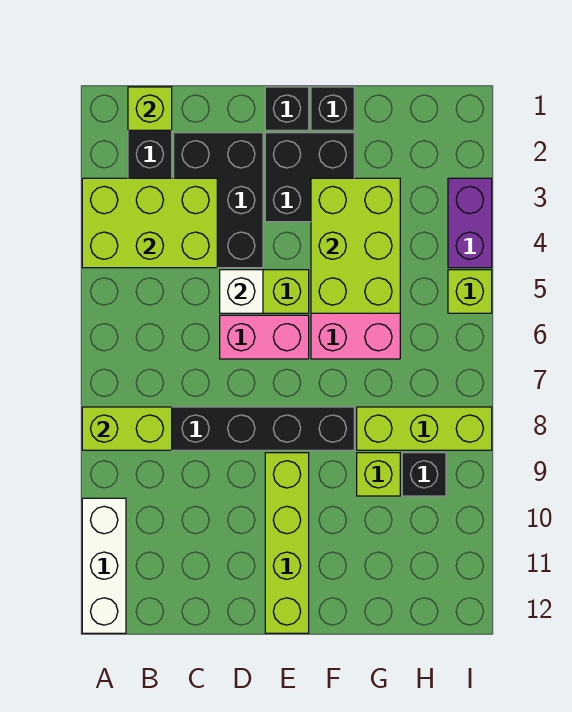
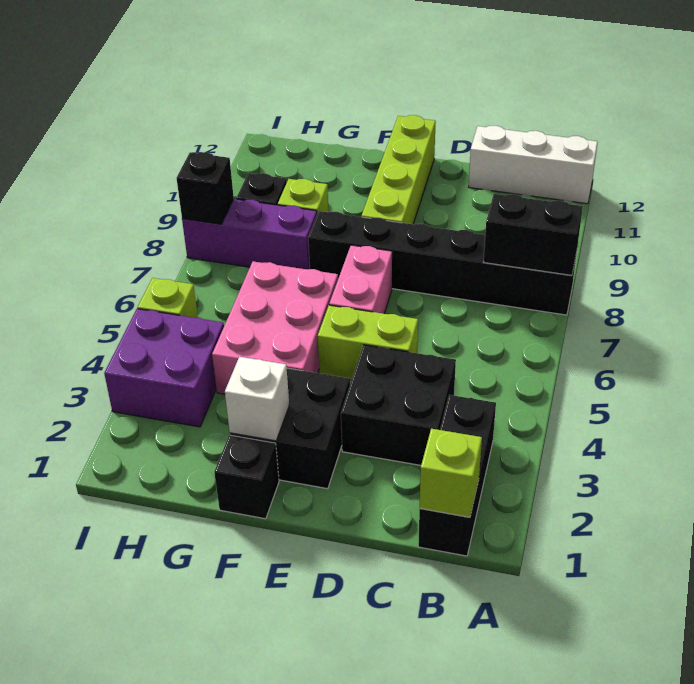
lime 2x3 brick [82,178,217,268] -> none
lime 1x2 brick [82,407,172,450] -> black 1x2 brick [484,194,583,275]
white 1x3 brick [82,498,126,633] -> white 1x3 brick turned to [469,126,598,204]
black 2x3 brick [174,133,263,268] -> black 2x2 brick [341,345,456,465]
white 1x1 brick [220,270,263,313] -> white 1x1 brick moved to [225,357,289,441]
pink 1x2 brick [220,315,309,359] -> pink 1x2 brick turned to [329,245,392,314]
black 1x1 brick [265,87,309,130] -> black 1x1 brick moved to [177,152,234,224]
lime 2x3 brick [311,178,400,313] -> none
lime 1x3 brick [357,407,492,450] -> purple 1x3 brick [182,199,317,269]
purple 1x2 brick [448,178,492,268] -> purple 2x2 brick [104,309,224,427]

